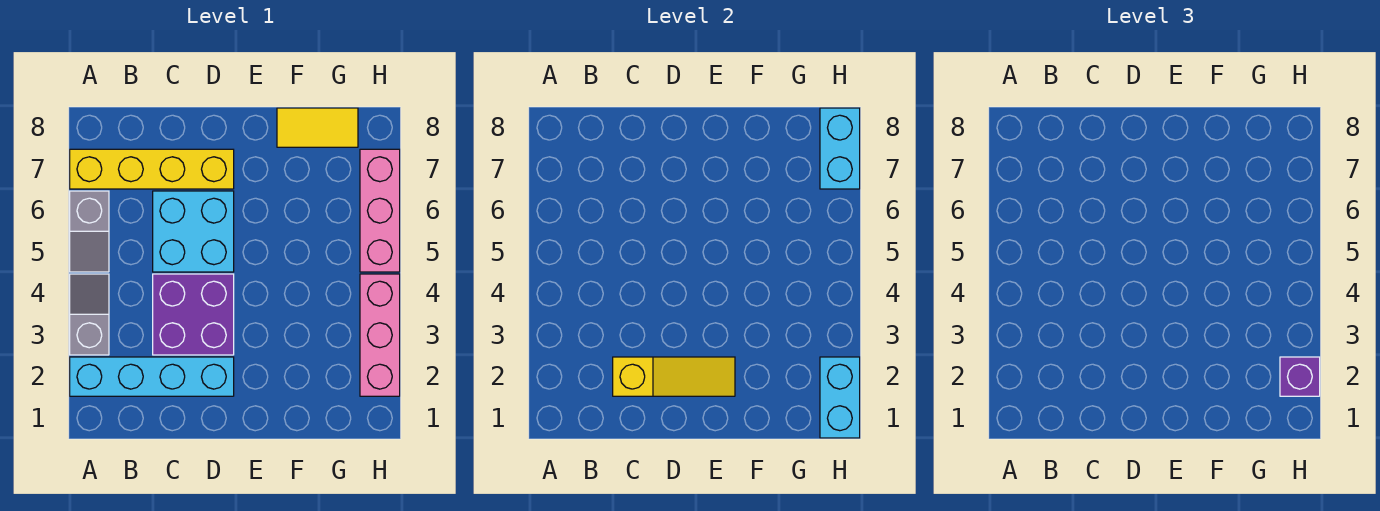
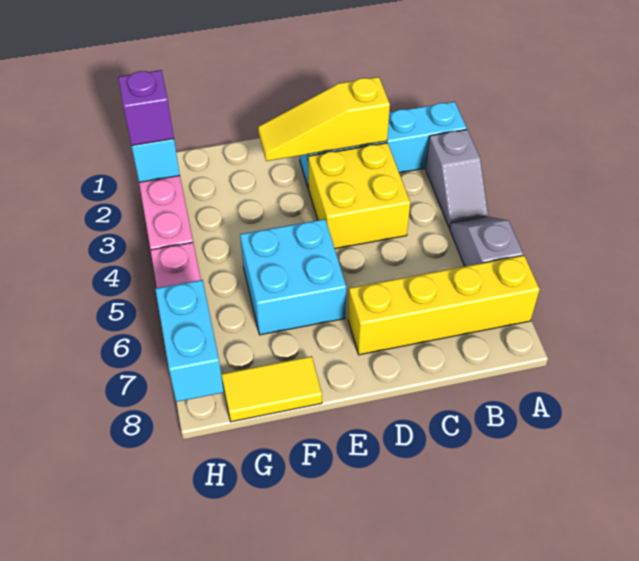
purple 2x2 brick [153,274,234,355] -> yellow 2x2 brick [308,143,410,249]
cyan 2x2 brick [153,191,234,272] -> cyan 2x2 brick moved to [240,219,346,335]

